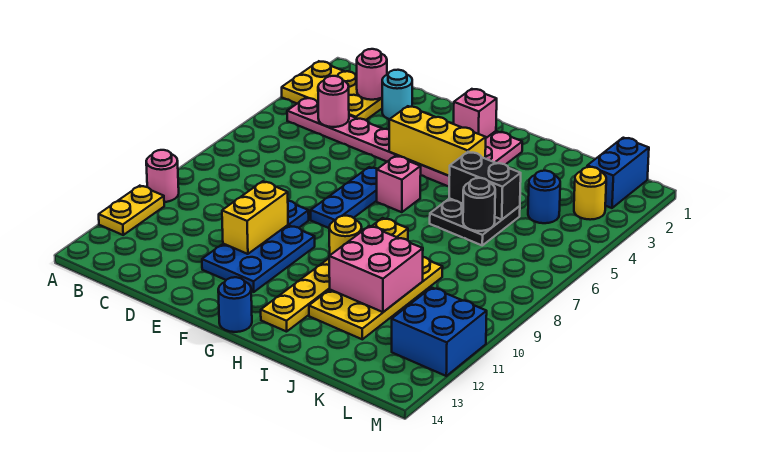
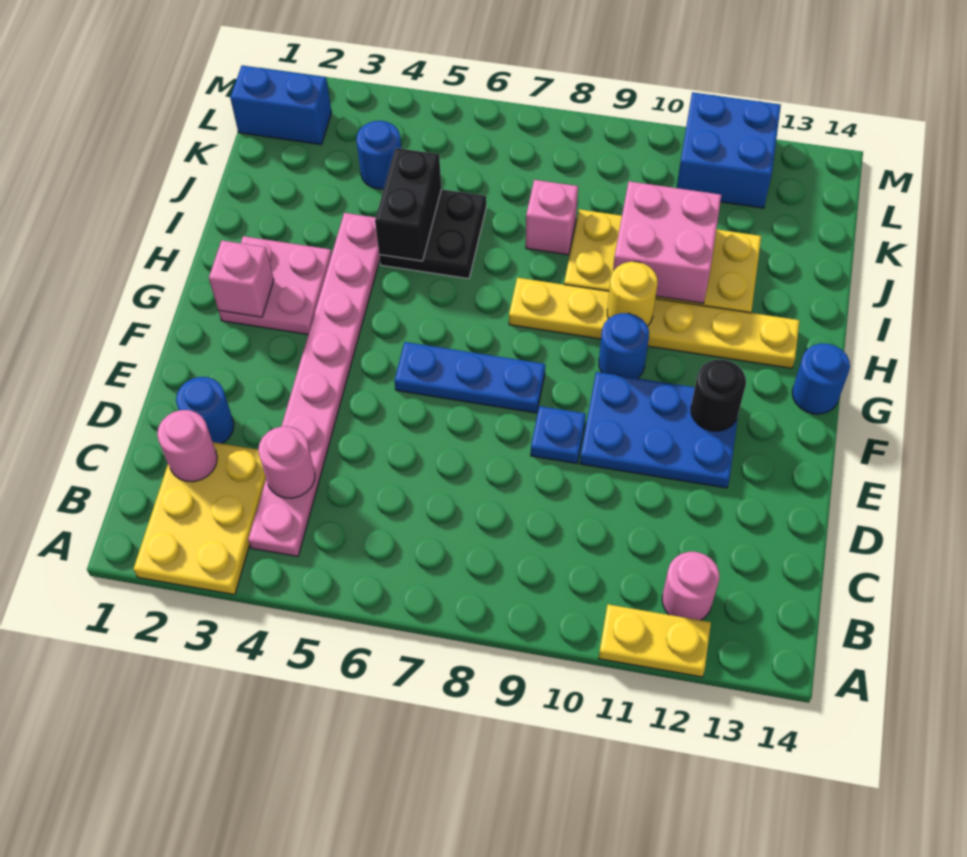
pink 1x1 round brick [146,150,179,202] -> pink 1x1 round brick moved to [662,552,719,620]
cyan 1x1 round brick [382,70,412,119] -> blue 1x1 round brick [176,377,234,444]
yellow 1x2 brick [222,181,288,254] -> none
yellow 1x3 brick [389,106,486,176] -> none
pink 1x1 brick [377,156,421,212] -> pink 1x1 brick moved to [526,180,578,255]
none -> blue 1x1 round brick [599,313,649,378]
black 1x1 round brick [463,178,495,231] -> black 1x1 round brick moved to [691,360,746,431]
yellow 1x1 round brick [574,167,606,220] -> none

